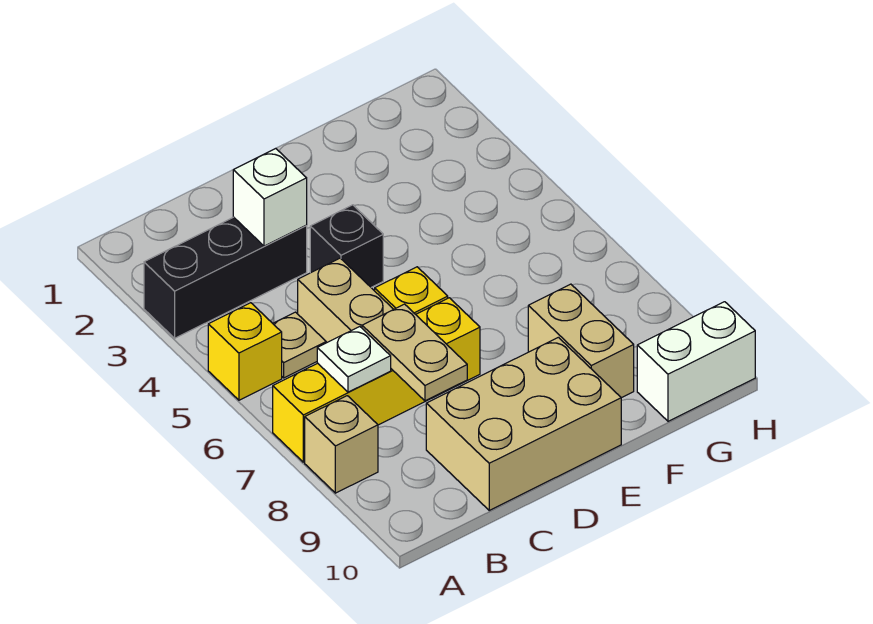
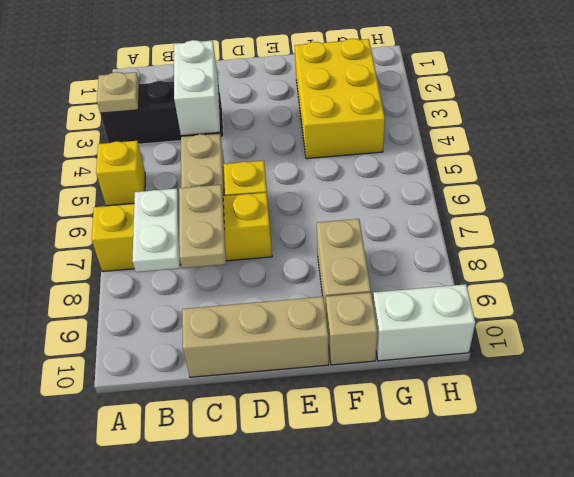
tan 1x1 brick [305,396,378,493] -> tan 1x1 brick moved to [326,293,377,365]
tan 1x1 plate [273,312,326,378] -> tan 1x1 plate moved to [97,72,139,113]
white 1x1 plate [317,327,391,392] -> white 1x2 plate [132,188,180,272]
white 1x1 brick [233,148,307,246] -> white 1x2 brick [174,40,220,135]
tan 2x3 brick [426,337,621,510] -> tan 1x3 brick [182,297,329,377]
black 1x1 brick [310,205,383,287] -> none
none -> yellow 2x3 brick [295,39,385,159]

